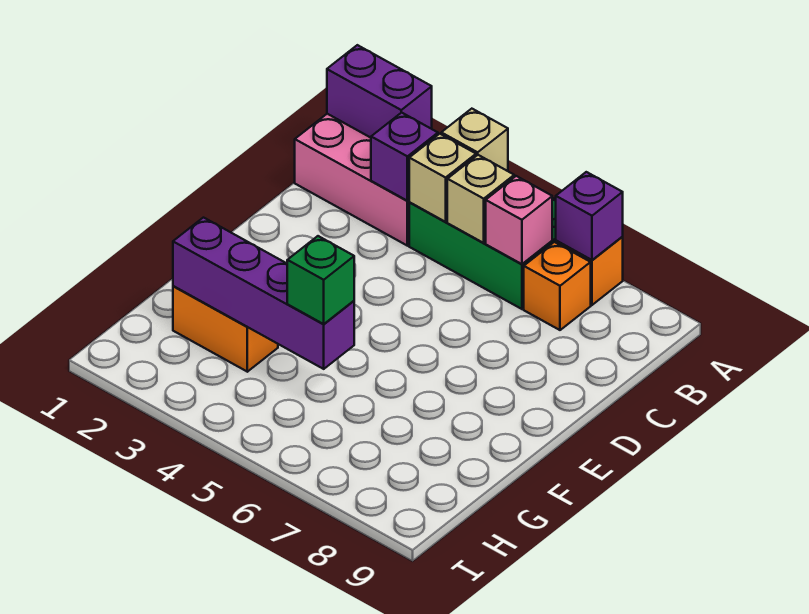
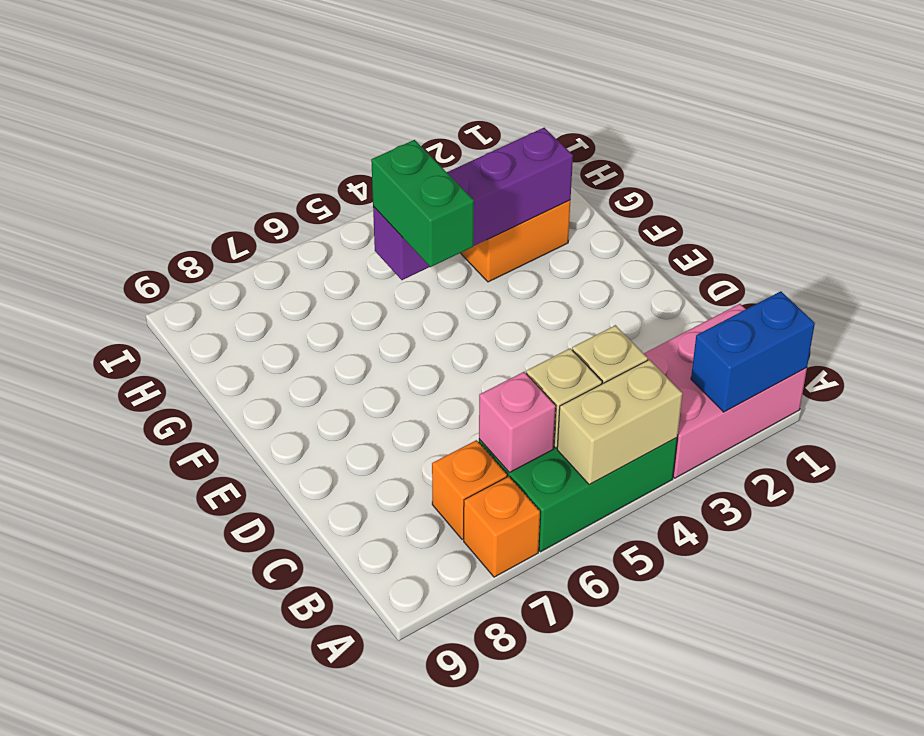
purple 1x2 brick [327,45,432,138] -> blue 1x2 brick [691,291,815,412]
tan 1x1 brick [441,109,508,171] -> tan 1x2 brick [557,360,683,485]
purple 1x1 brick [556,172,623,260] -> none
purple 1x1 brick [371,113,438,201] -> none
green 1x1 brick [287,236,354,324] -> green 1x2 brick [371,140,474,267]

